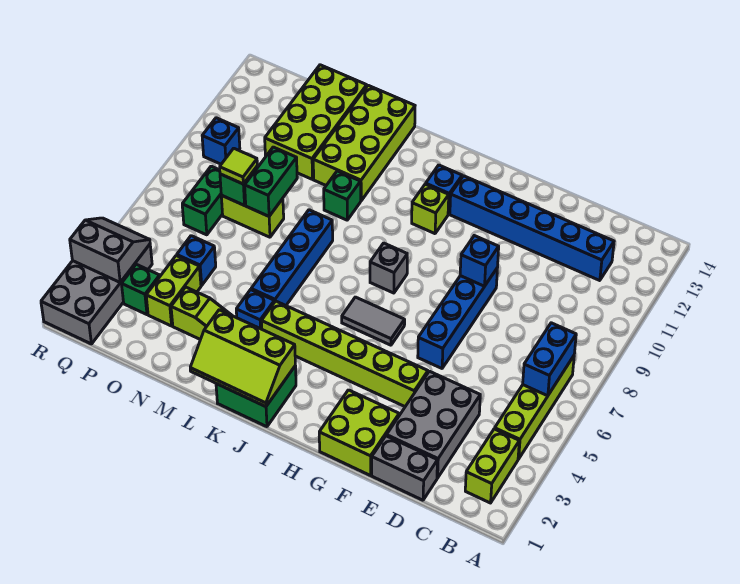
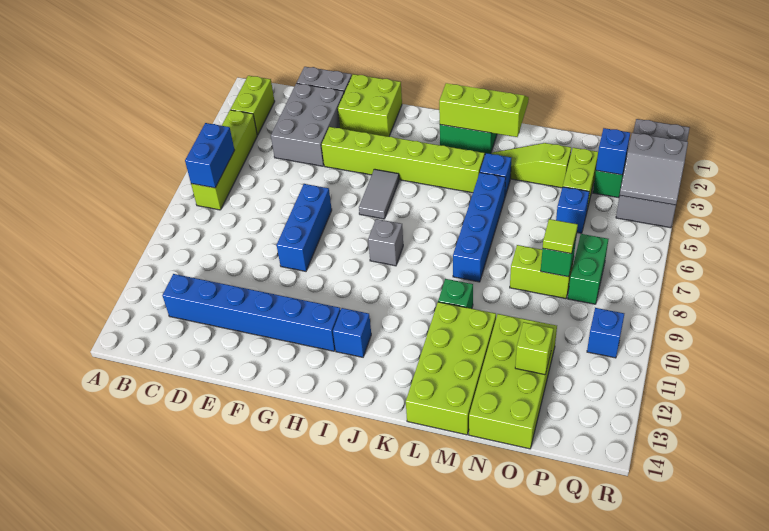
blue 1x4 brick [418,269,497,368] -> blue 1x3 brick [277,184,332,271]
blue 1x1 brick [460,236,499,286] -> blue 1x1 brick moved to [596,128,630,175]
grey 1x2 tile [342,297,405,345] -> grey 1x2 tile turned to [359,169,399,219]
lime 1x1 brick [412,184,449,234] -> lime 1x1 brick moved to [515,322,554,375]
green 1x2 brick [245,147,297,216] -> none

